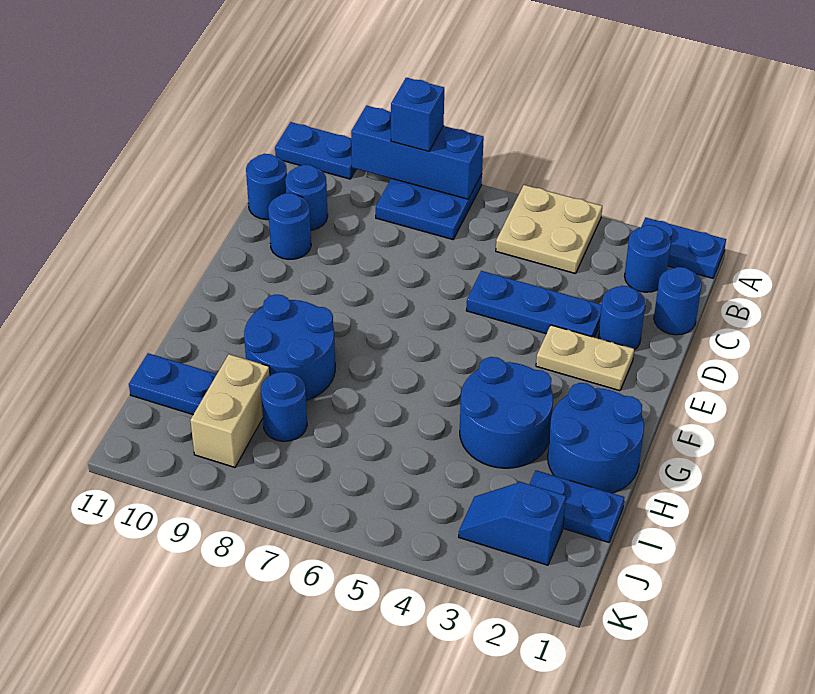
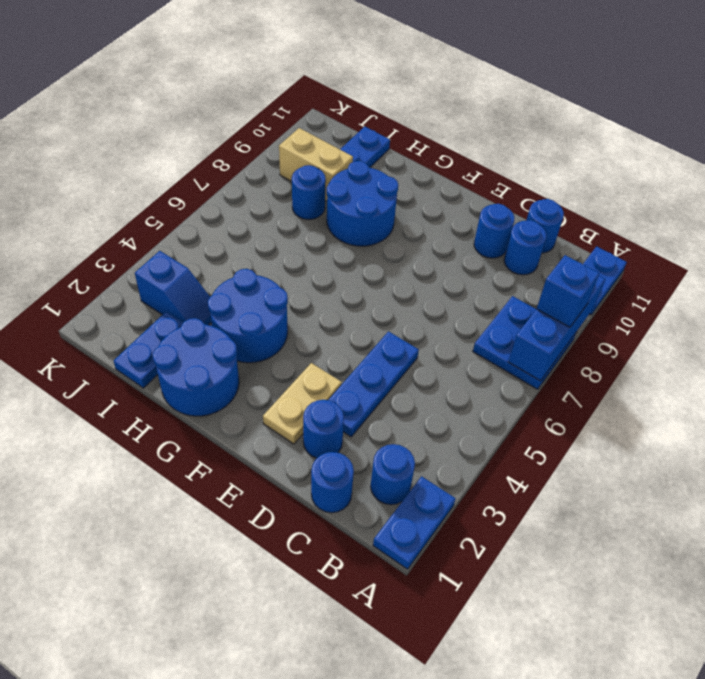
tan 2x2 plate [496,185,602,274] -> none
blue 1x2 slope [459,482,566,565] -> blue 1x2 slope turned to [135,251,211,325]

